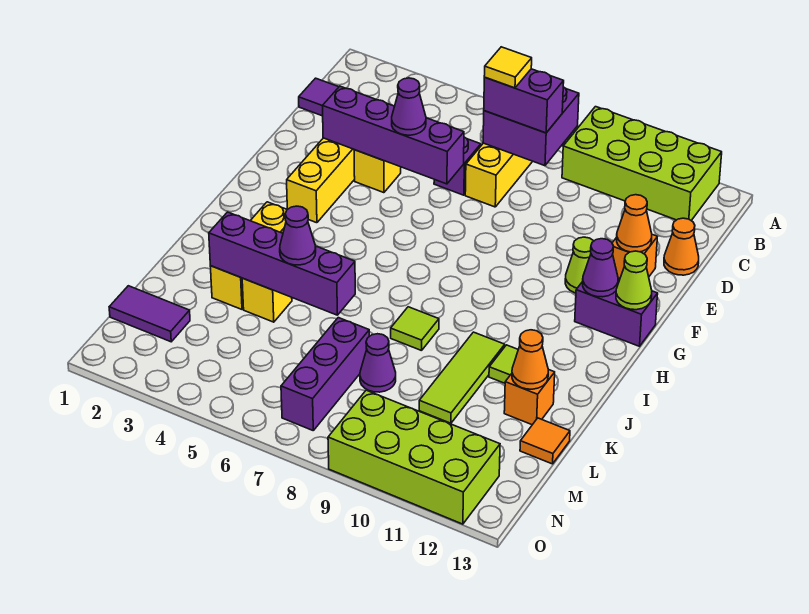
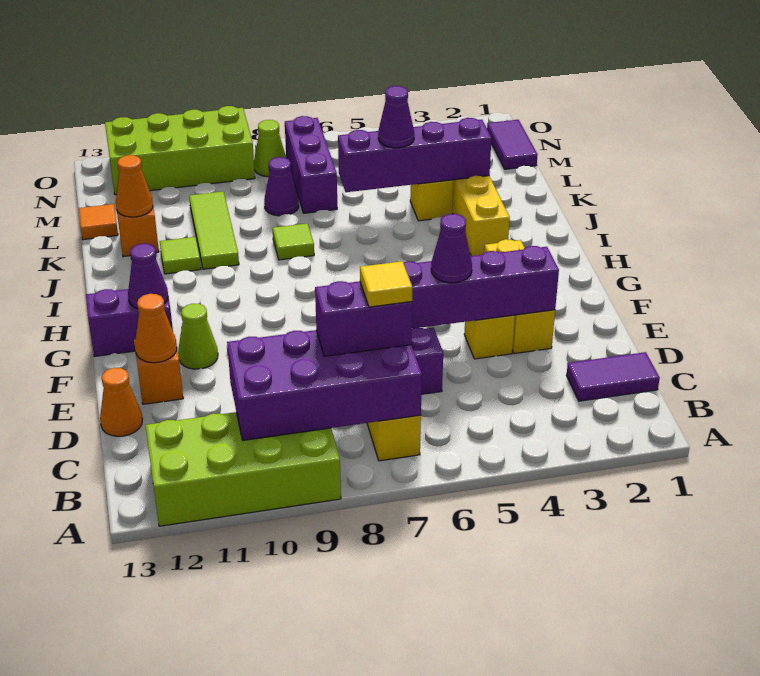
purple 2x2 brick [483,87,579,166] -> purple 2x4 brick [227,330,422,440]
lime 1x1 cone [616,251,652,310] -> lime 1x1 cone moved to [254,120,286,177]
purple 1x2 tile [109,286,190,342] -> purple 1x2 tile turned to [487,120,538,169]

